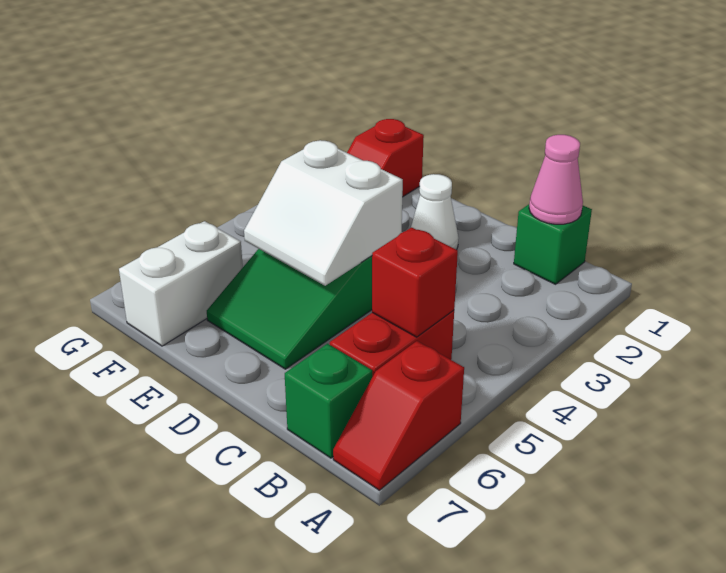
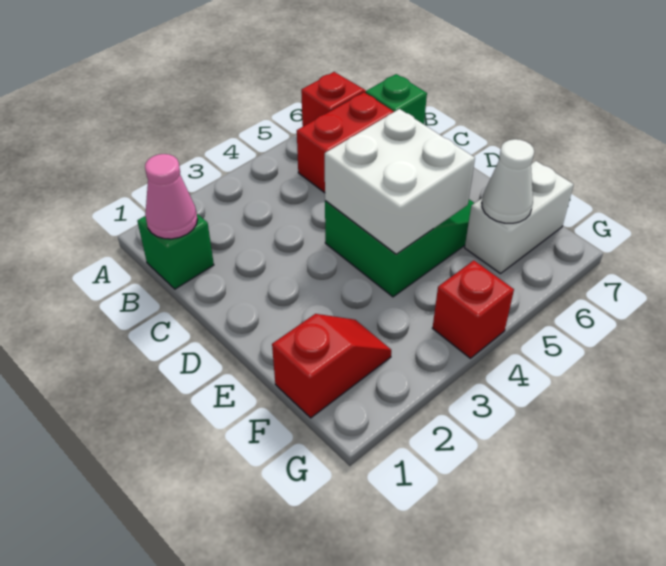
red 1x1 brick [372,227,458,337] -> red 1x1 brick moved to [433,261,514,358]
white 1x1 cone [411,174,459,250] -> white 1x1 cone moved to [482,139,534,223]
white 2x2 slope [244,140,403,286] -> white 2x2 brick [325,109,475,254]

